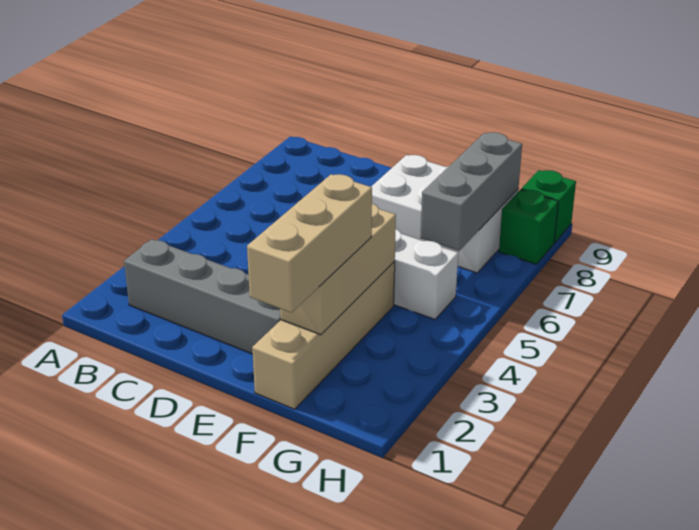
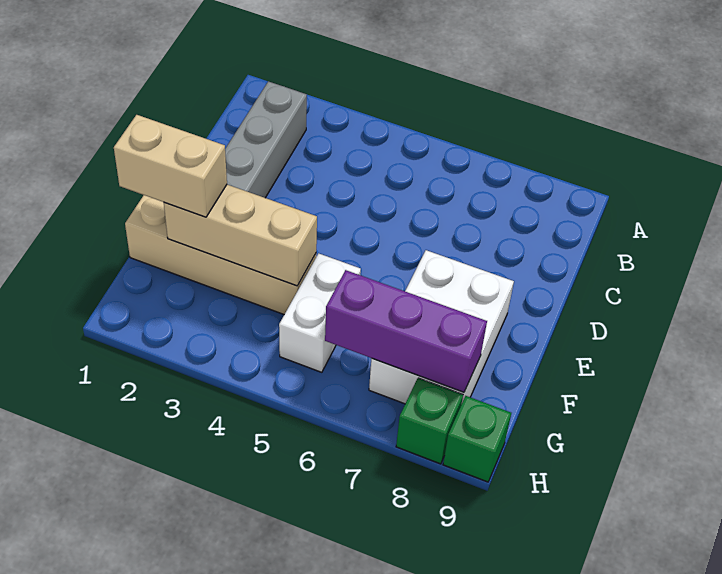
tan 1x3 brick [247,174,372,313] -> tan 1x2 brick [114,115,227,217]
grey 1x3 brick [420,132,522,251] -> purple 1x3 brick [325,270,487,392]

